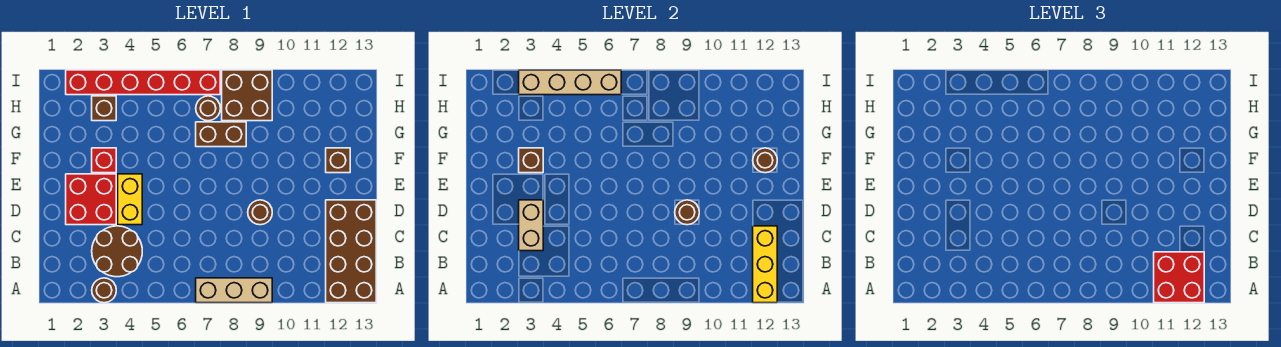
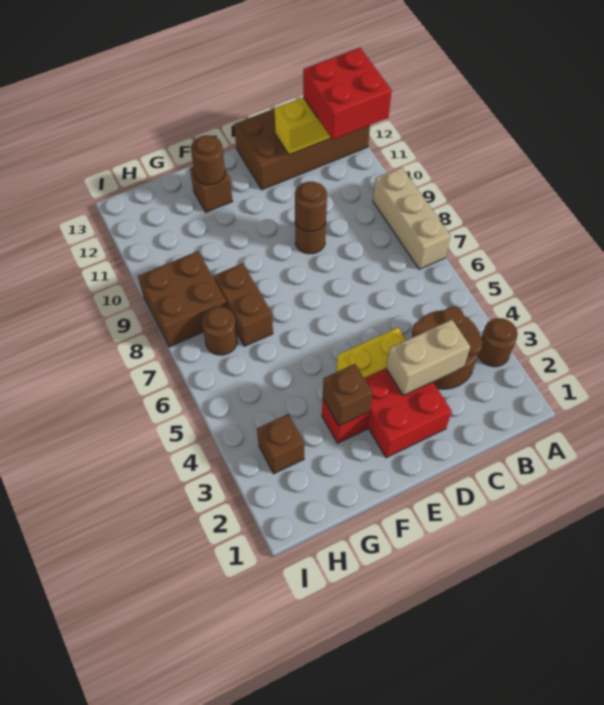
red 1x6 brick [66,70,220,95] -> none
tan 1x4 brick [519,70,621,95] -> none

